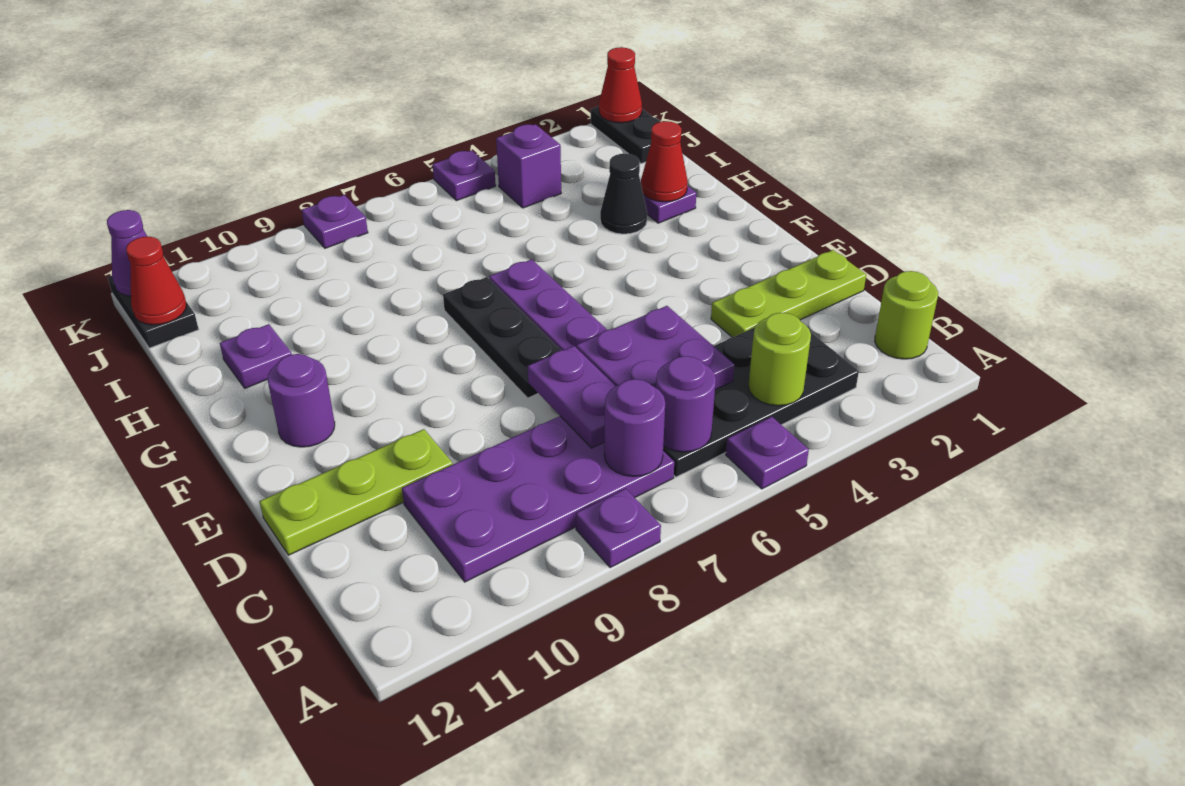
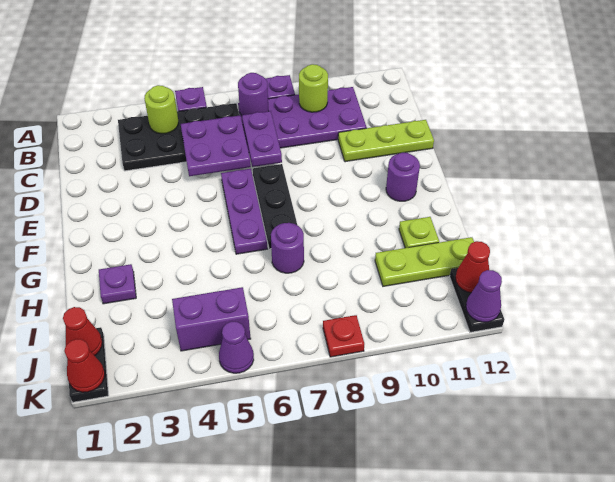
lime 1x1 round brick [875,271,938,359] -> lime 1x1 round brick moved to [299,64,328,112]
purple 1x1 round brick [656,356,716,452] -> purple 1x1 round brick moved to [271,223,304,273]
lime 1x3 plate [711,250,866,337] -> lime 1x3 plate moved to [375,237,474,286]
red 1x1 cone [641,121,688,202] -> red 1x1 cone moved to [63,307,102,356]
black 1x1 cone [600,153,647,234] -> none
purple 1x1 plate [220,324,292,388] -> lime 1x1 plate [399,217,439,248]
purple 1x1 brick [496,124,561,208] -> purple 1x2 brick [172,287,251,351]
purple 1x1 plate [433,150,496,201] -> purple 1x1 cone [219,322,254,373]
purple 1x1 plate [302,195,368,248] -> red 1x1 plate [323,315,364,357]

